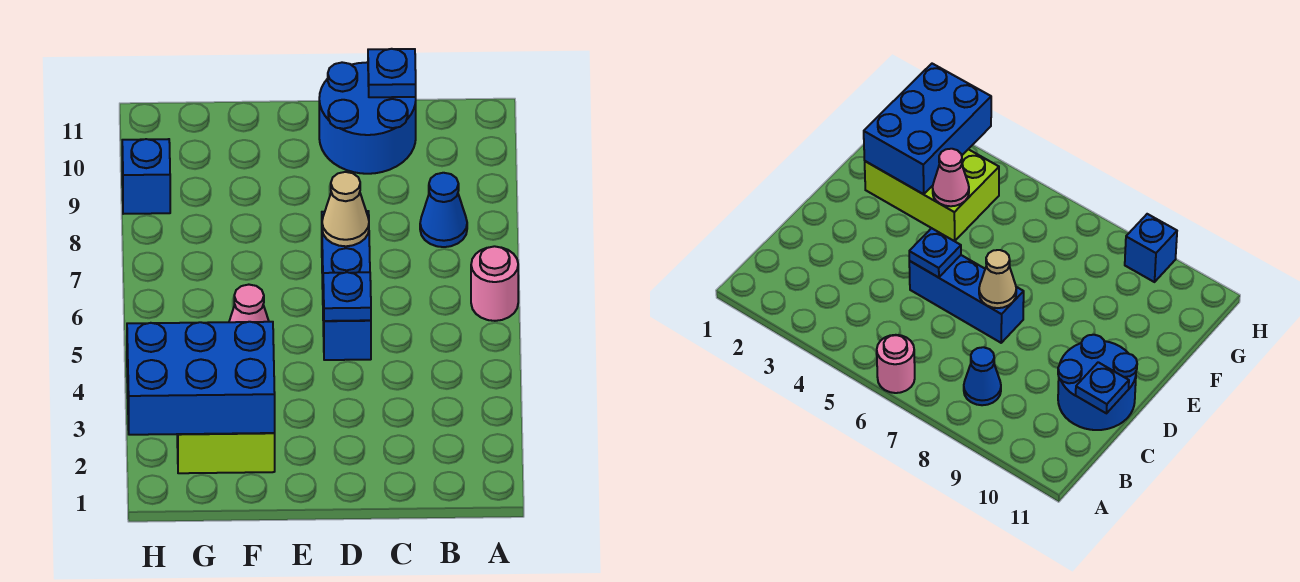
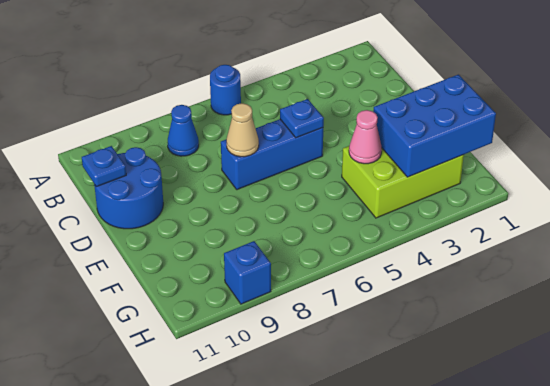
pink 1x1 round brick [471,246,518,321] -> blue 1x1 round brick [210,65,241,115]
blue 2x3 brick [127,322,275,435] -> blue 2x3 brick turned to [373,75,496,177]

